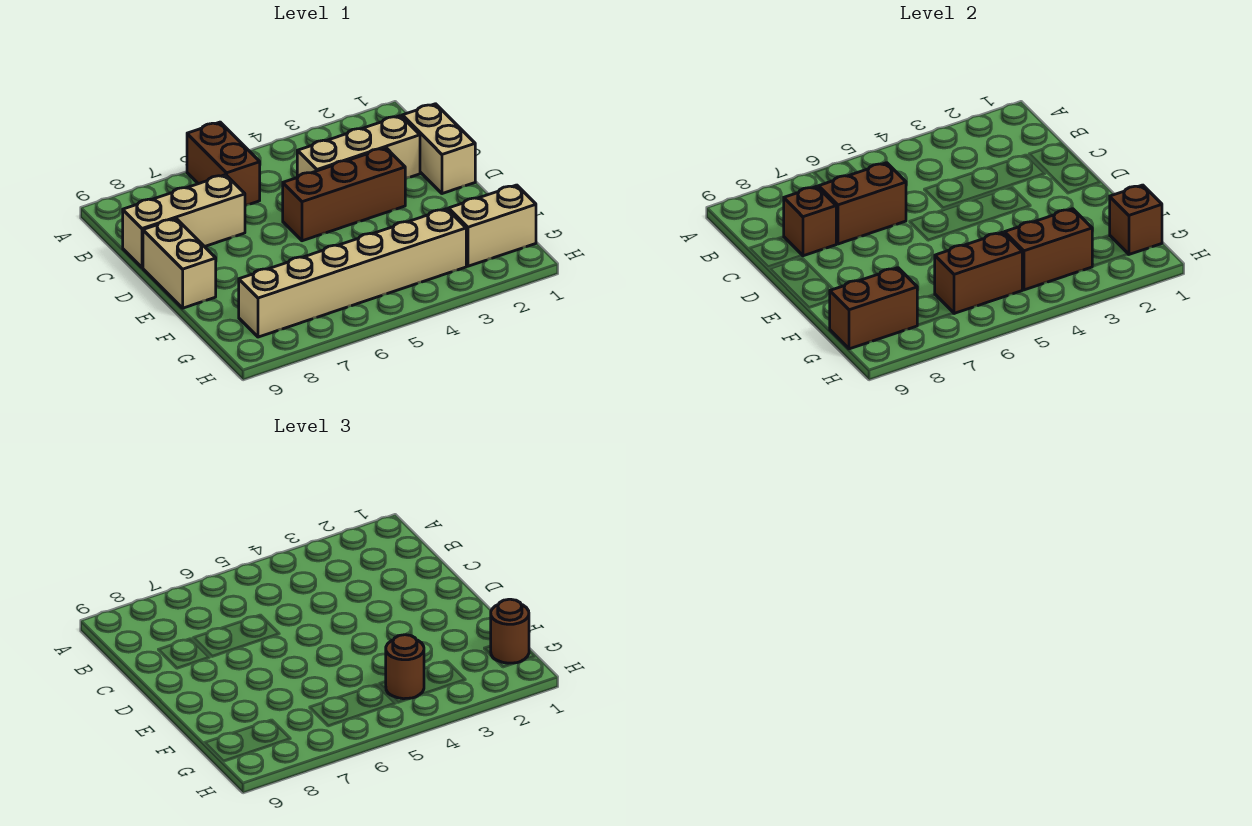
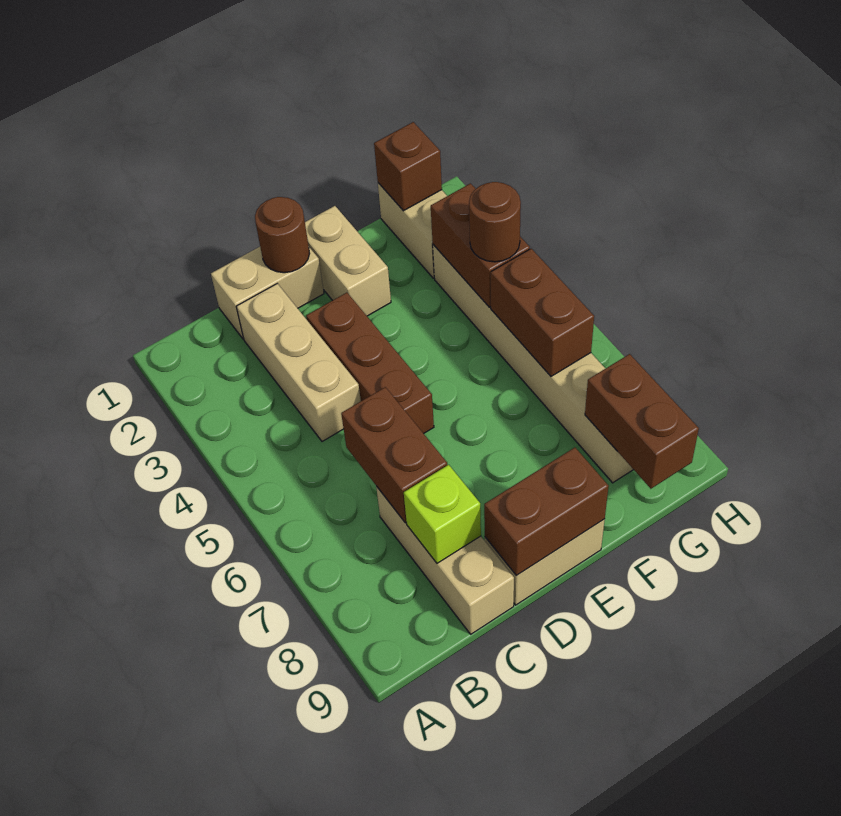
brown 1x2 brick [187,122,260,206] -> brown 1x2 brick moved to [484,448,609,576]
brown 1x1 brick [784,186,836,256] -> lime 1x1 brick [404,465,481,563]
none -> tan 1x2 brick [305,206,391,316]
brown 1x1 round brick [491,599,529,663] -> brown 1x1 round brick moved to [255,197,310,273]

